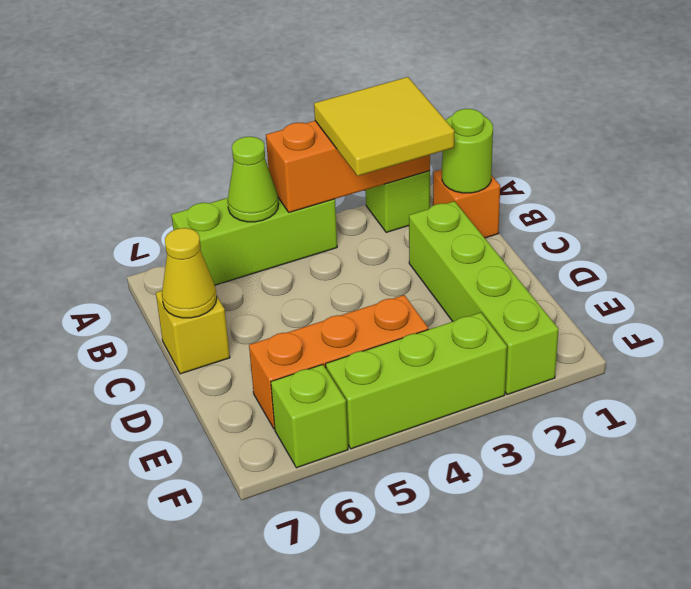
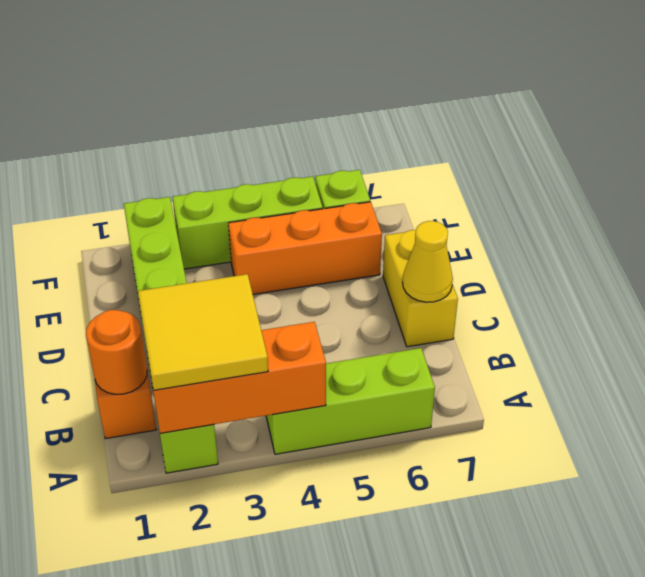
lime 1x1 cone [227,137,279,222] -> none
lime 1x1 round brick [442,109,493,193] -> orange 1x1 round brick [86,310,147,394]
yellow 1x1 brick [156,291,230,374] -> yellow 1x2 brick [383,230,458,347]

